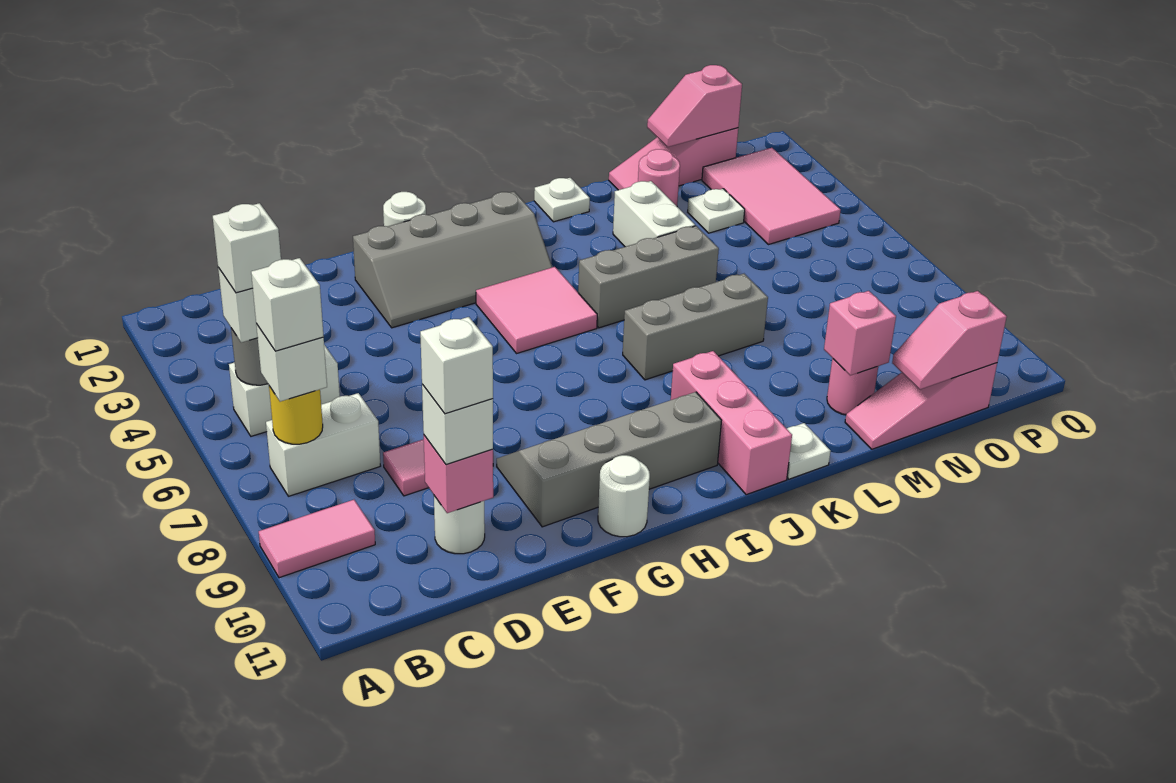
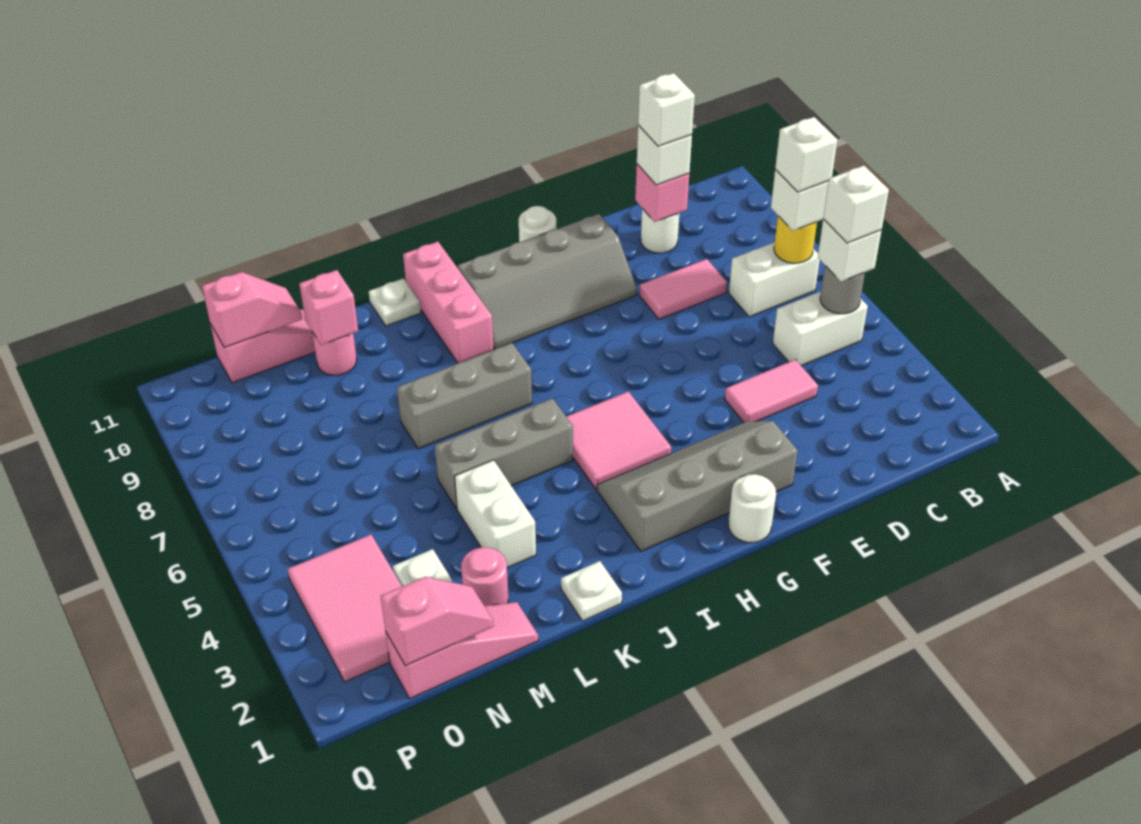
pink 1x2 tile [259,500,375,578] -> pink 1x2 tile moved to [725,359,818,423]

